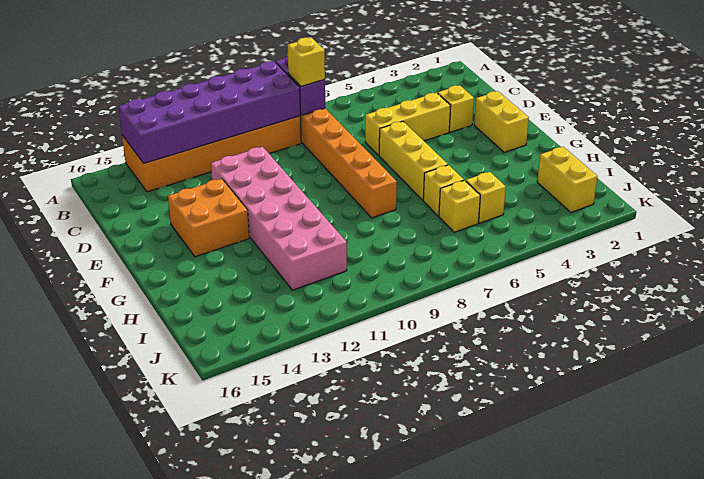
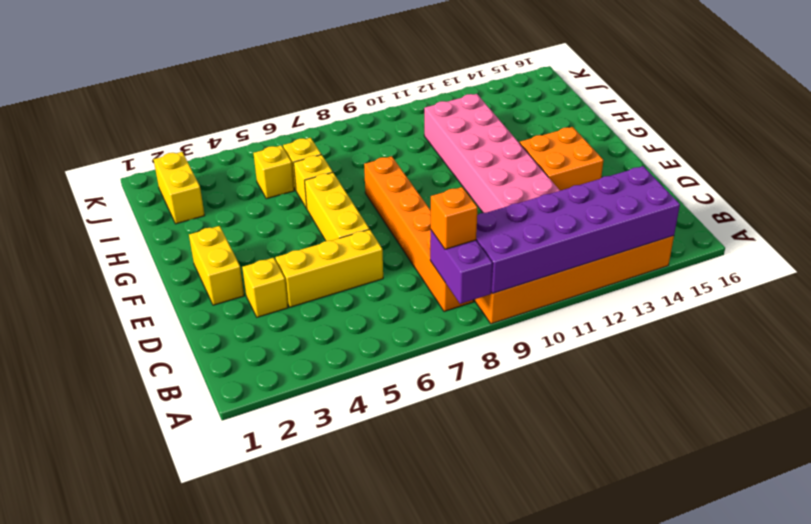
yellow 1x1 brick [287,38,325,86] -> orange 1x1 brick [431,187,477,249]

